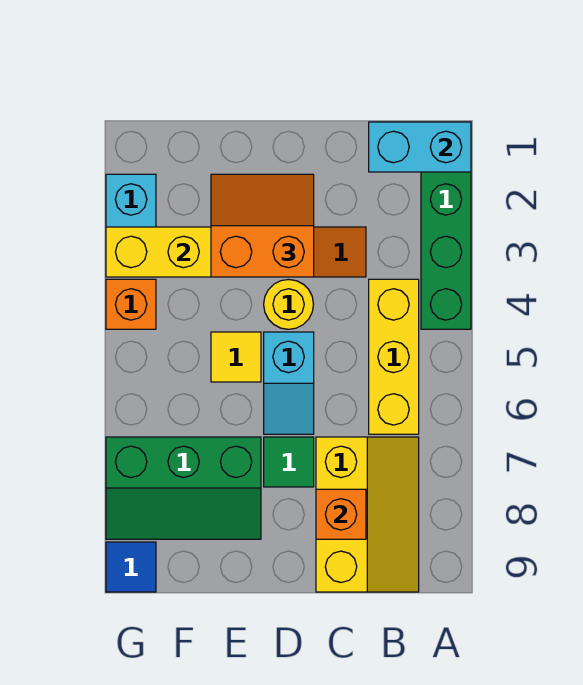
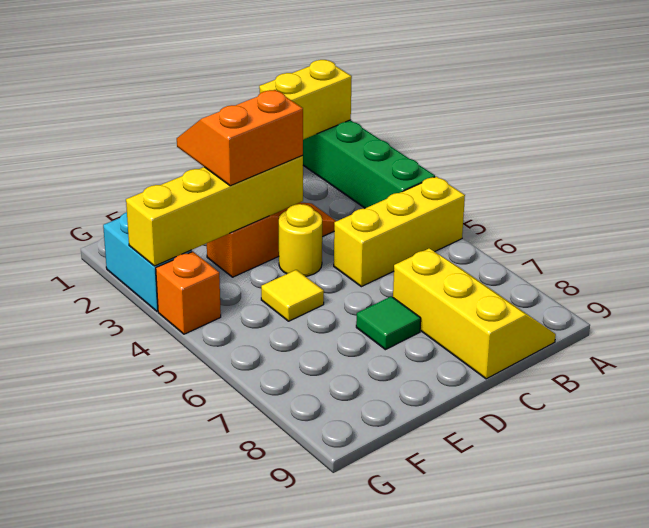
cyan 1x2 brick [369,122,471,172] -> yellow 1x2 brick [259,60,352,139]
yellow 1x3 brick [369,279,419,434] -> yellow 1x3 brick turned to [334,176,465,287]
orange 1x1 brick [316,489,366,539] -> none
cyan 1x2 slope [264,332,314,434] -> none
green 2x3 slope [106,437,261,539] -> none
blue 1x1 tile [106,542,156,592] -> none

